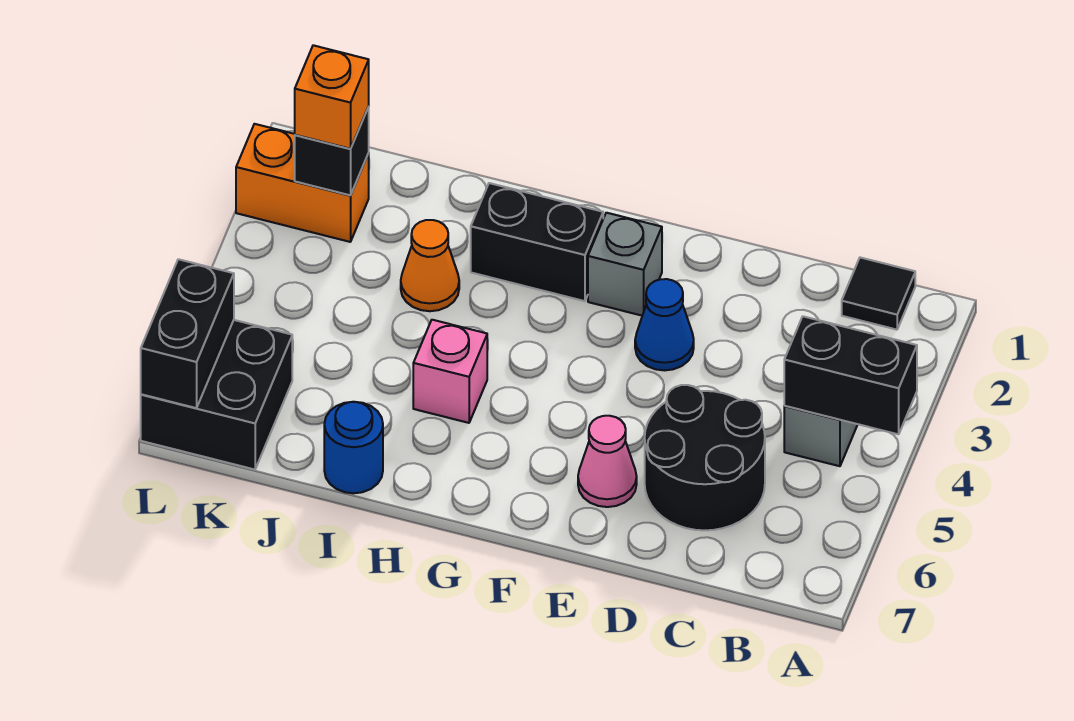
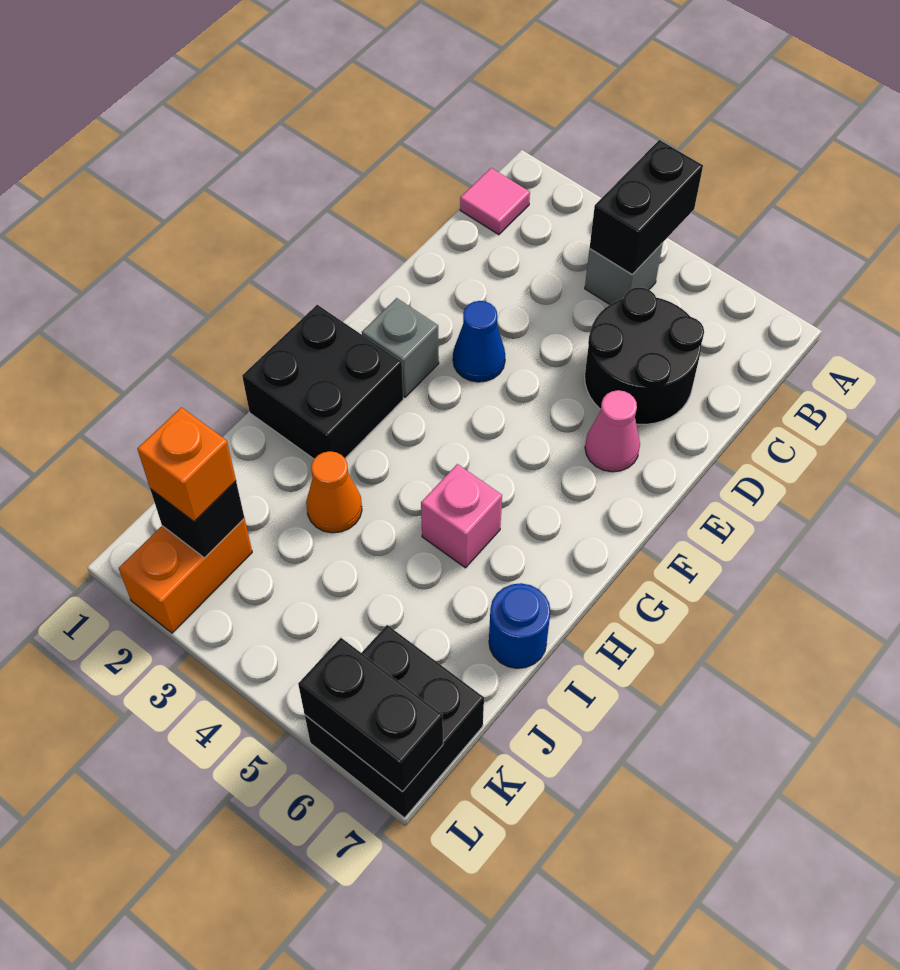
black 1x1 tile [842,258,915,330] -> pink 1x1 tile [460,168,530,235]
black 1x2 brick [471,183,603,301] -> black 2x2 brick [242,305,403,459]

